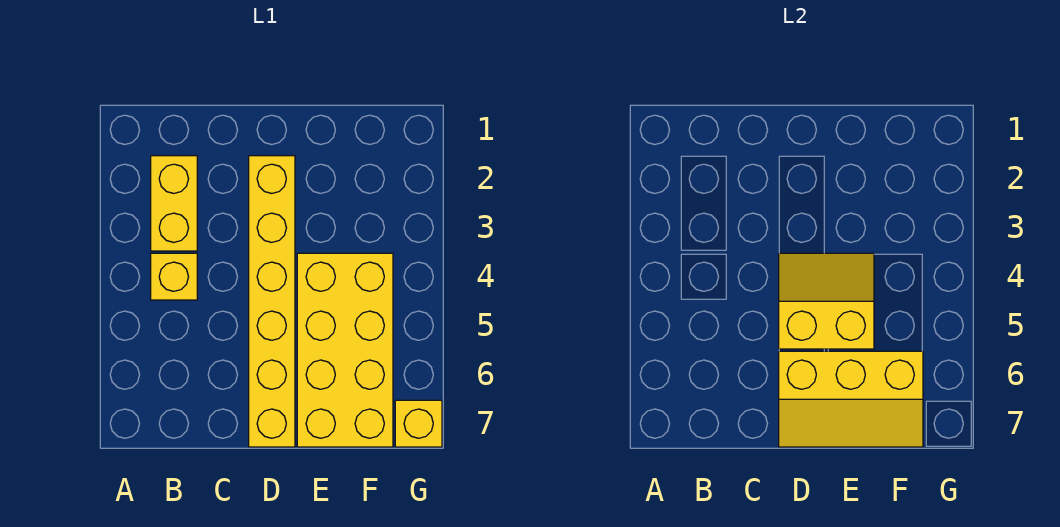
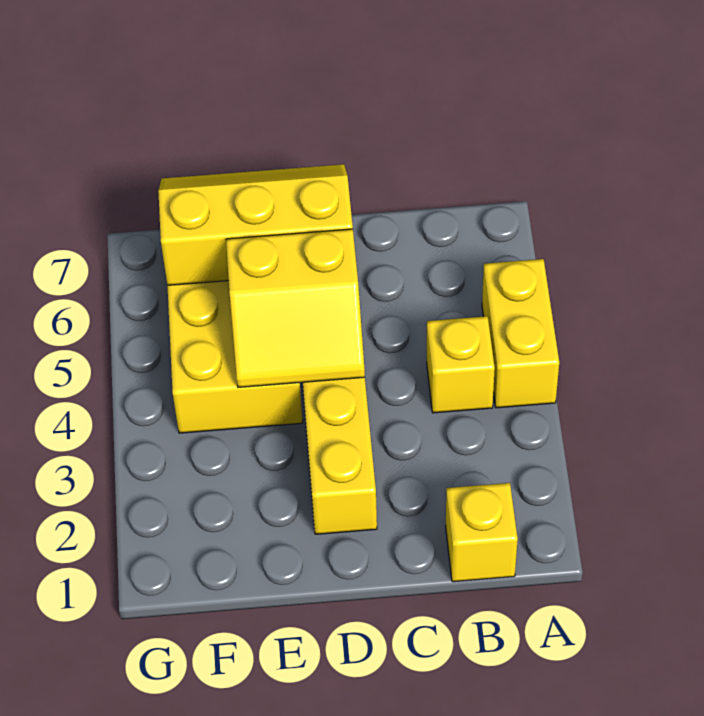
yellow 1x2 brick [151,156,197,251] -> yellow 1x2 brick moved to [482,259,559,408]
yellow 1x1 brick [395,400,442,447] -> yellow 1x1 brick moved to [446,483,518,582]

